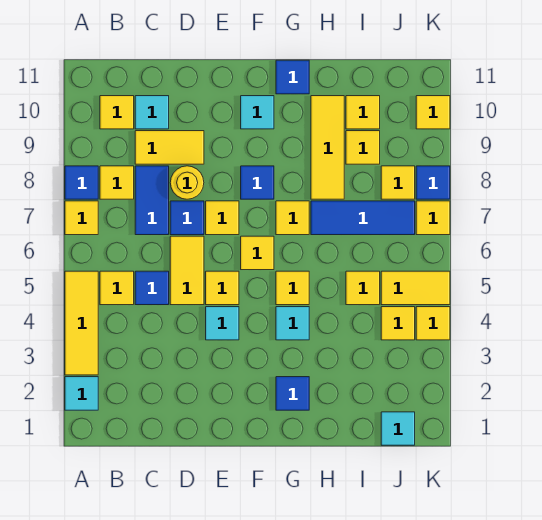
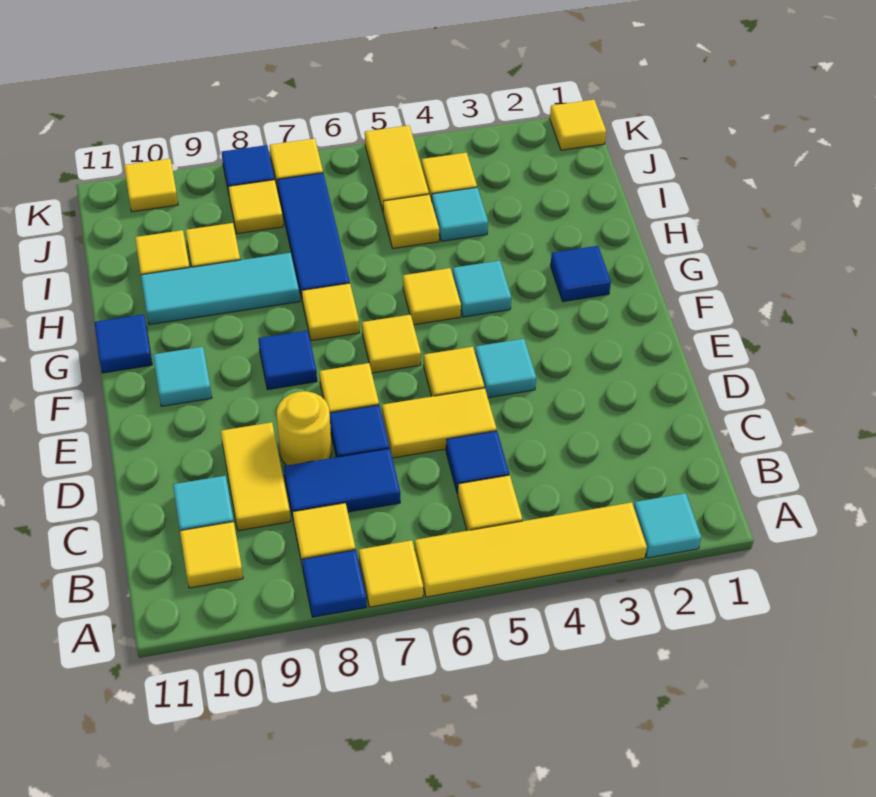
yellow 1x3 tile [65,271,98,375] -> yellow 1x4 tile [415,502,647,597]
yellow 1x3 tile [311,96,344,199] -> cyan 1x3 tile [141,253,300,325]
cyan 1x1 tile [381,412,415,445] -> cyan 1x1 tile moved to [432,187,488,241]
yellow 1x1 tile [416,307,450,340] -> yellow 1x1 tile moved to [550,100,606,150]

